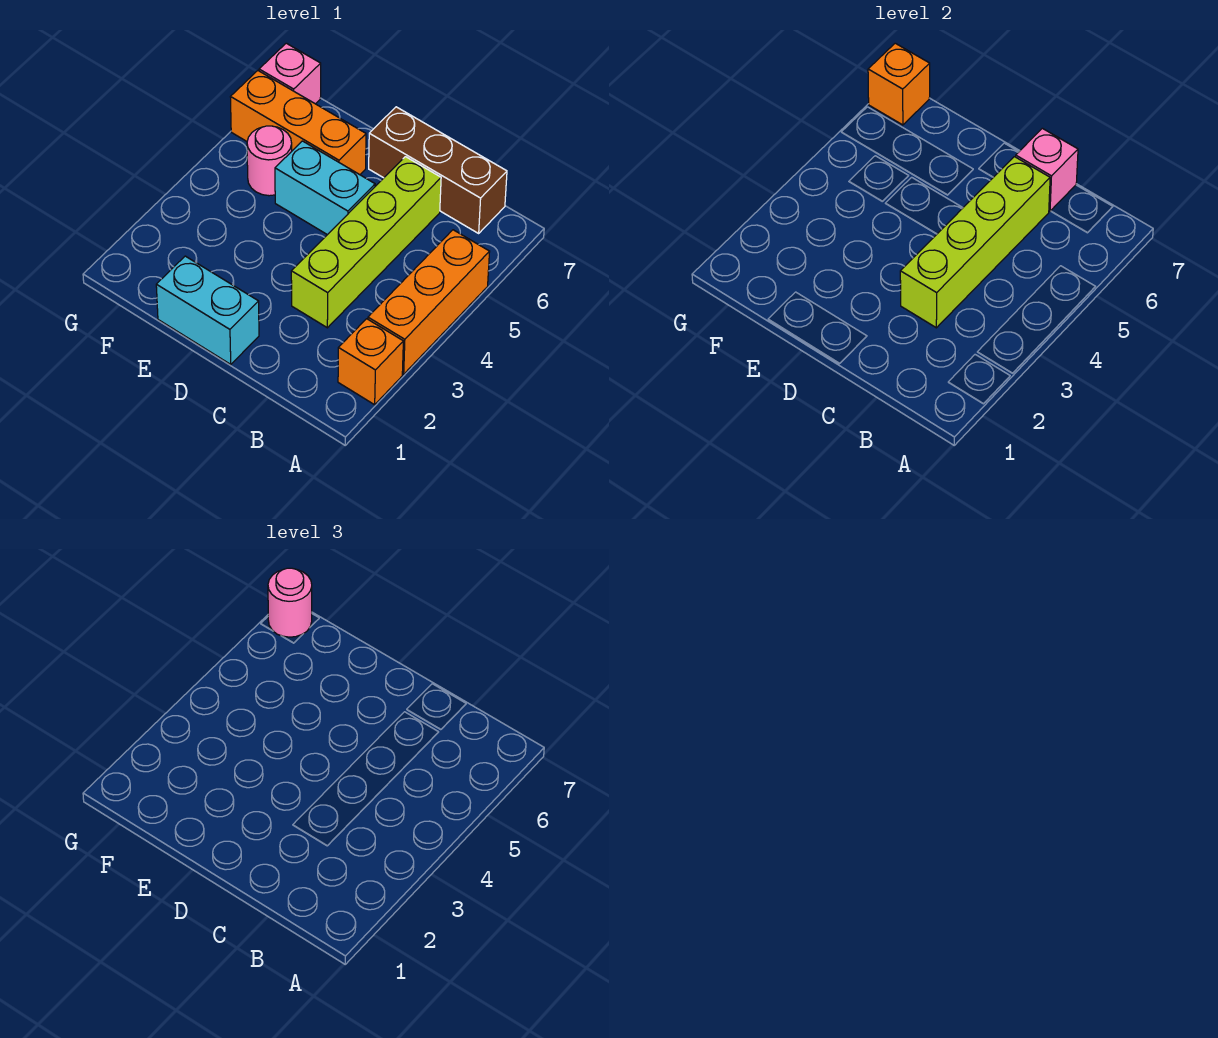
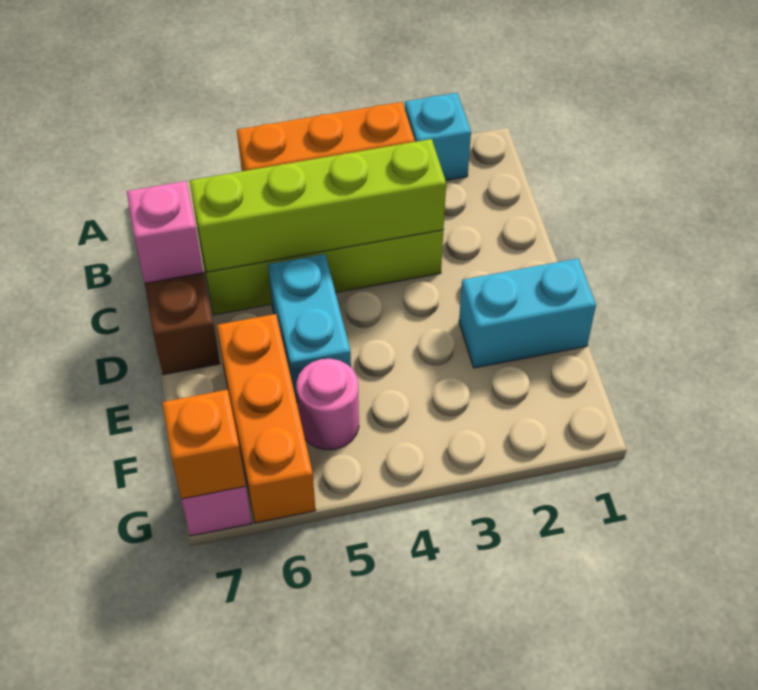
orange 1x1 brick [338,319,403,405] -> cyan 1x1 brick [405,93,471,181]
cyan 1x2 brick [156,256,259,364] -> cyan 1x2 brick turned to [459,258,596,368]
pink 1x1 round brick [268,568,312,637] -> none

